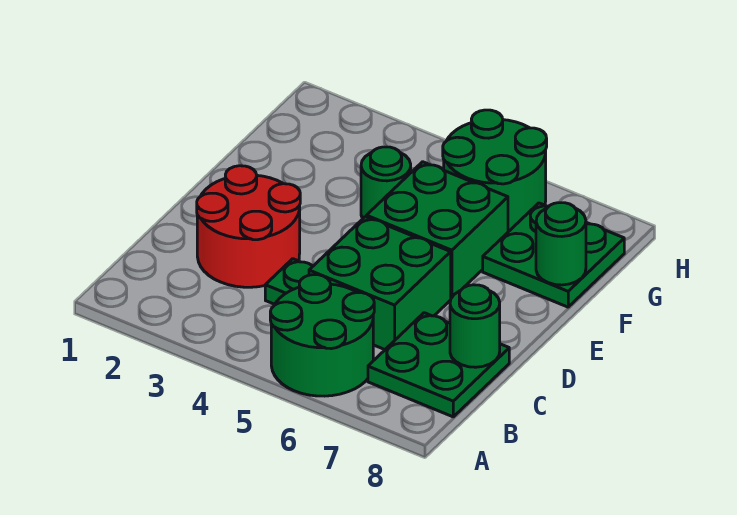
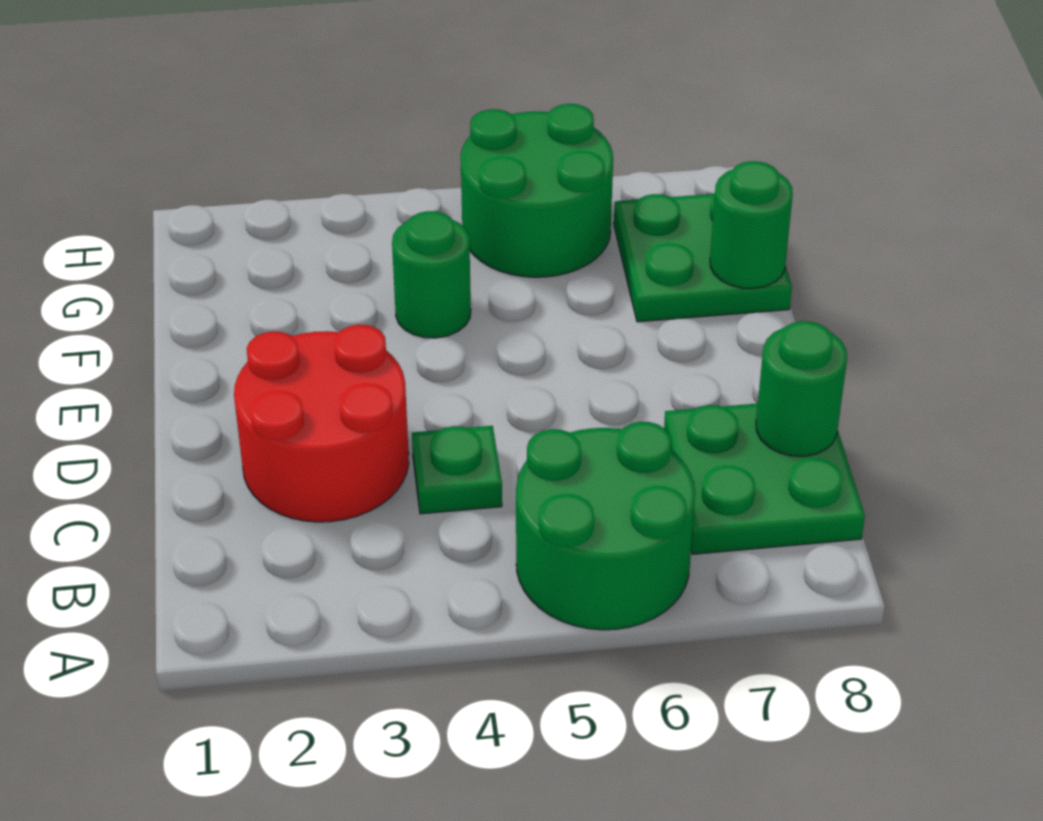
green 2x2 brick [309,217,451,350] -> none
green 2x2 brick [366,162,508,298] -> none

